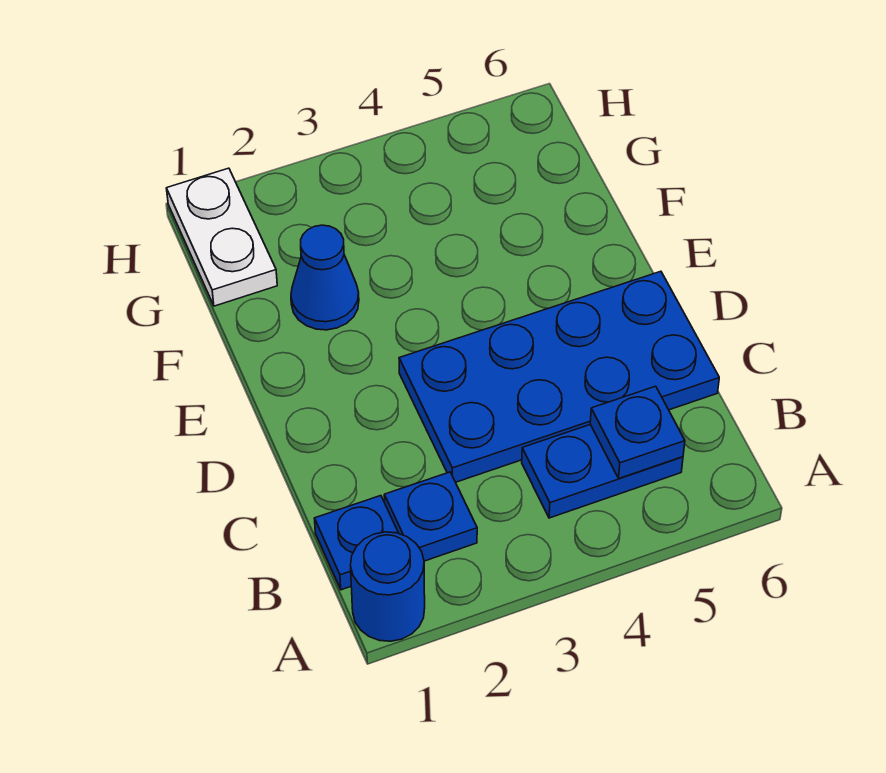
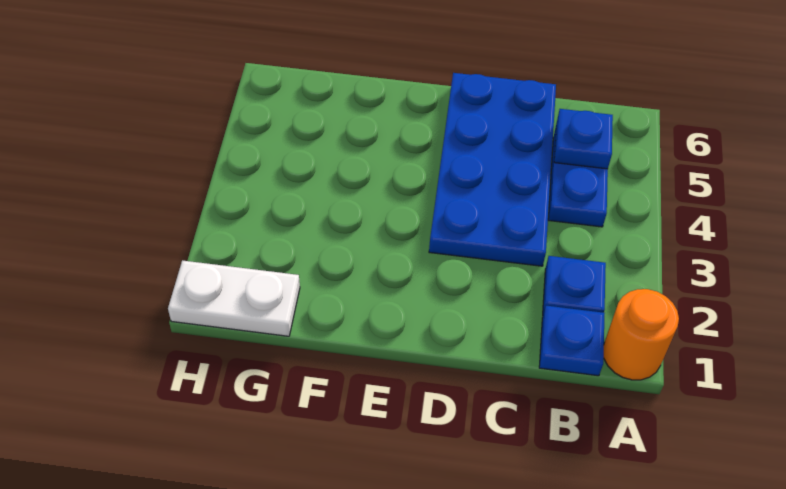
blue 1x1 round brick [350,532,425,641] -> orange 1x1 round brick [604,289,679,380]
blue 1x1 cone [291,225,359,330] -> none

